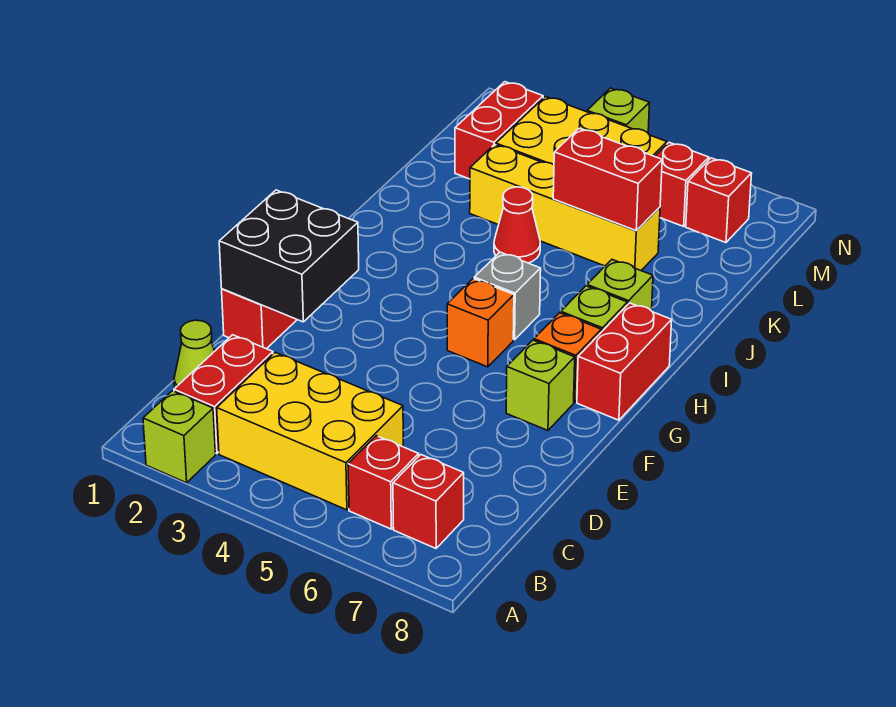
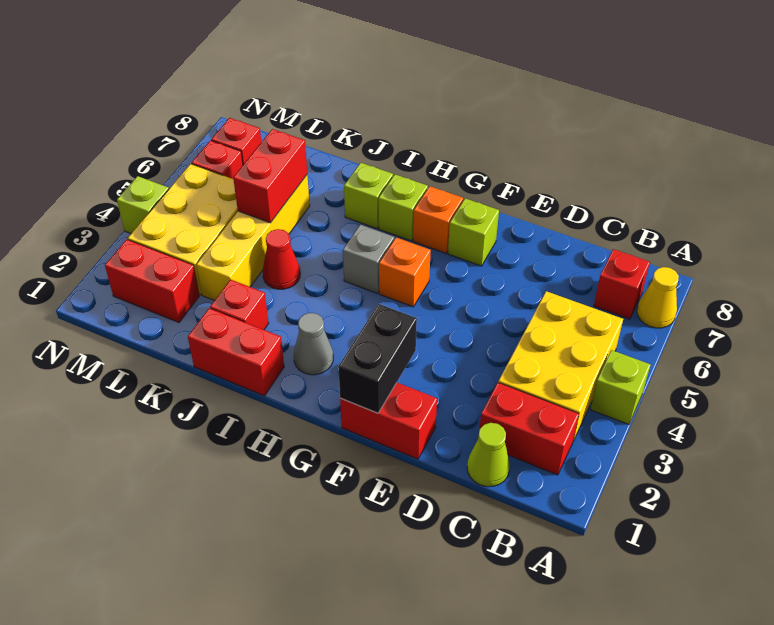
lime 1x1 brick [143,391,216,483] -> lime 1x1 brick moved to [590,350,650,424]
none -> yellow 1x1 cone [637,267,679,328]
red 1x1 brick [348,436,419,529] -> red 1x1 brick moved to [210,279,269,330]
black 2x2 brick [219,190,359,322] -> black 1x2 brick [338,304,417,413]
red 1x2 brick [577,303,672,420] -> red 1x2 brick moved to [188,308,284,396]
none -> grey 1x1 cone [294,313,333,375]

